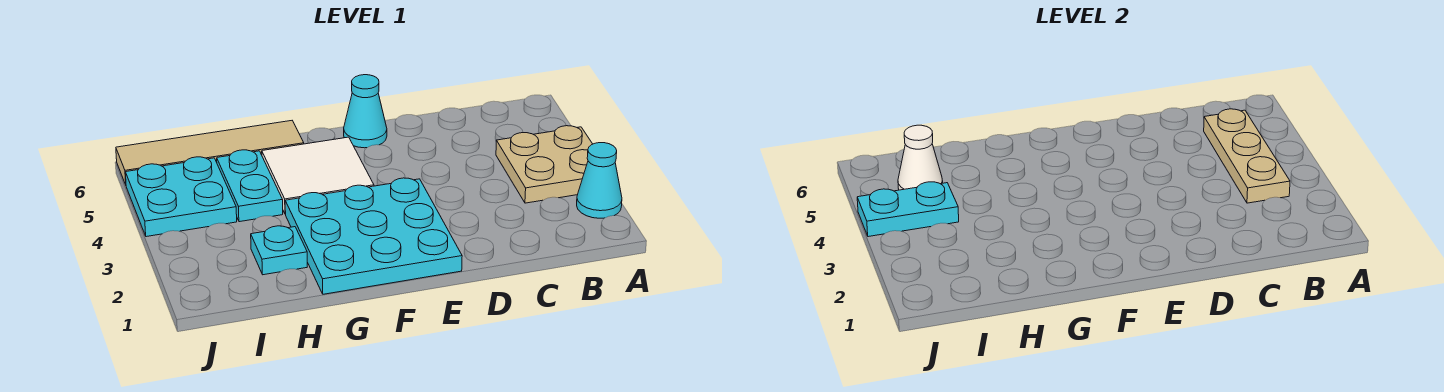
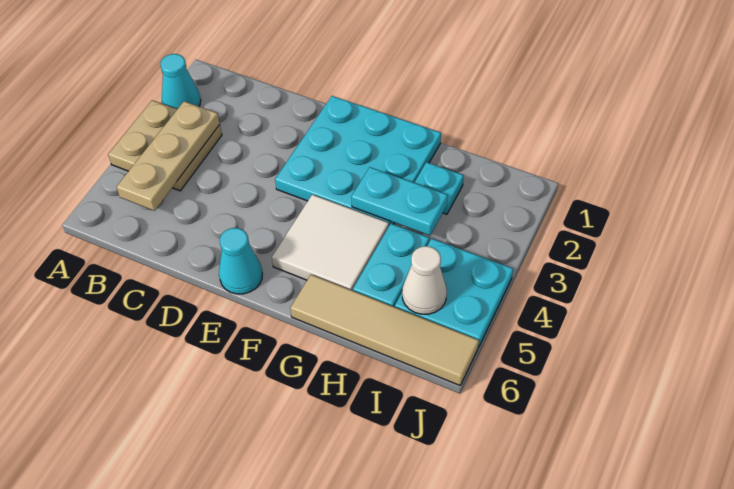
cyan 1x2 plate [857,182,959,237] -> cyan 1x2 plate moved to [351,167,448,235]

